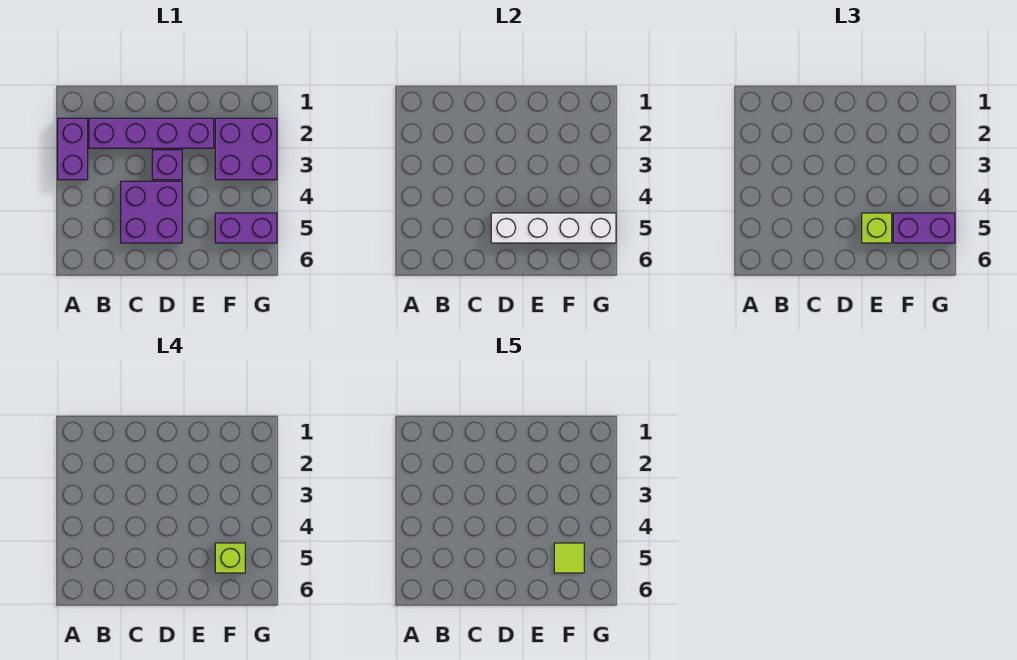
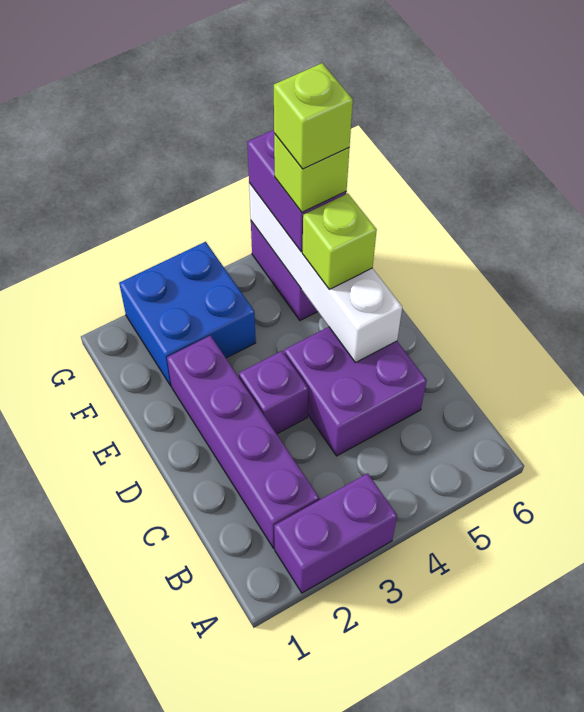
purple 2x2 brick [215,118,277,180] -> blue 2x2 brick [119,242,256,386]
lime 1x1 tile [554,543,584,573] -> lime 1x1 brick [274,63,353,169]

